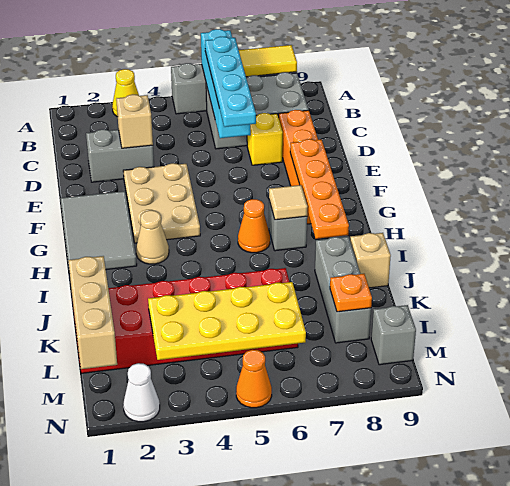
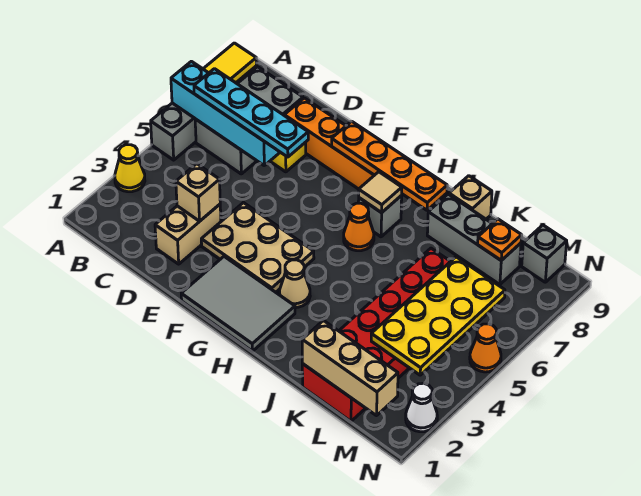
grey 1x2 brick [86,129,154,182] -> tan 1x2 brick [155,204,221,264]

